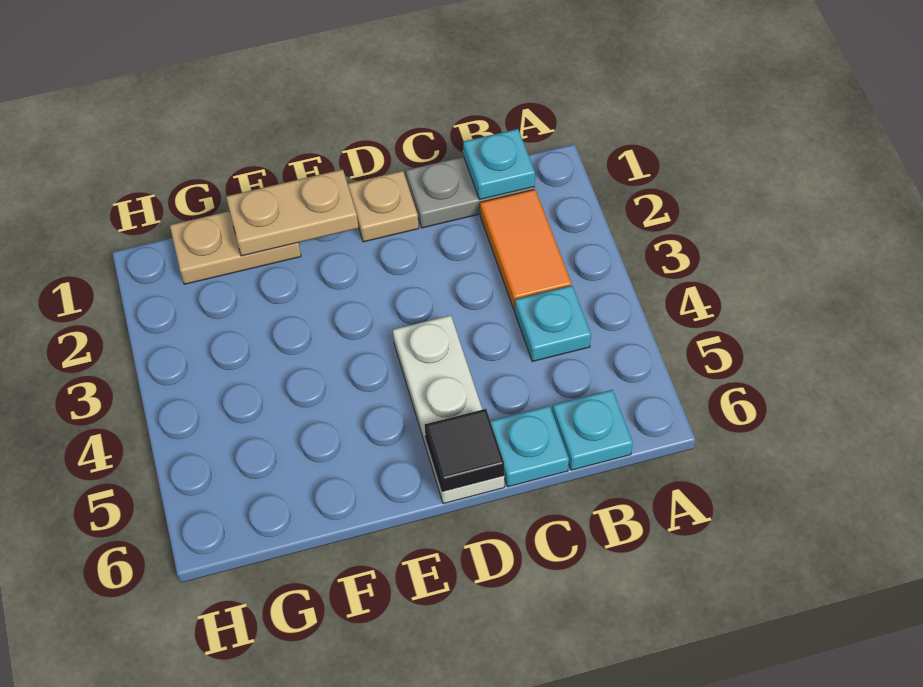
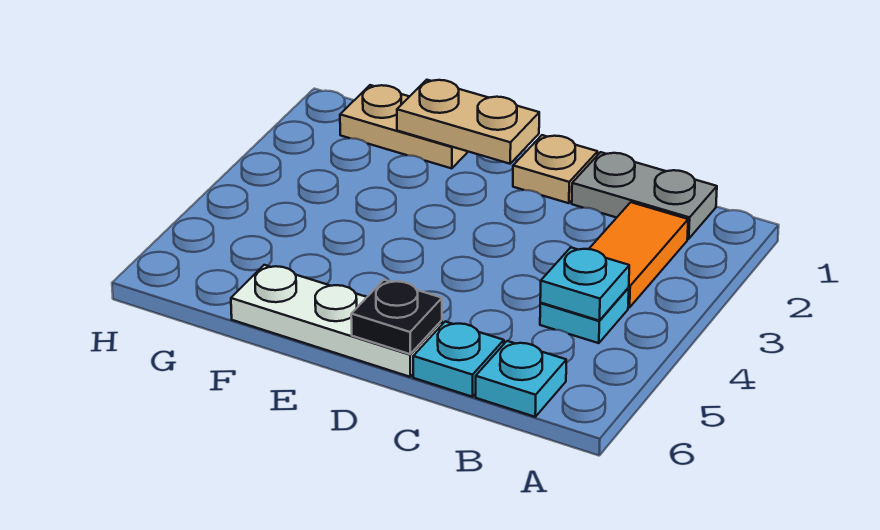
cyan 1x1 plate [463,129,535,200] -> cyan 1x1 plate moved to [540,248,629,321]
white 1x3 plate [393,315,504,504] -> white 1x3 plate turned to [231,265,442,377]
black 1x1 tile [425,409,504,492] -> black 1x1 plate [351,280,442,354]

